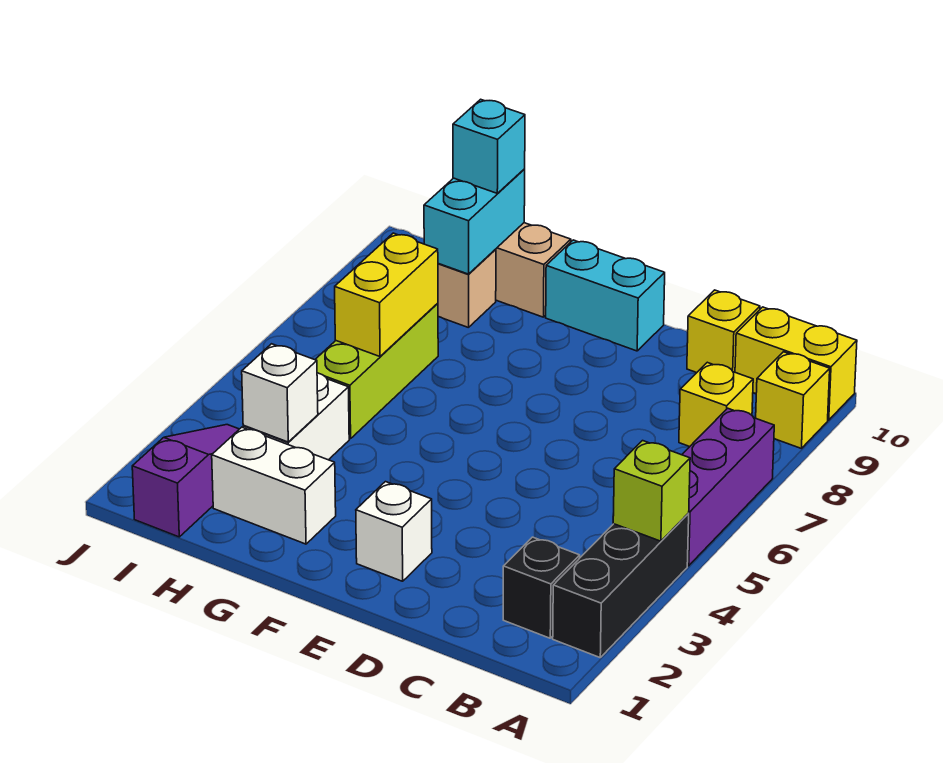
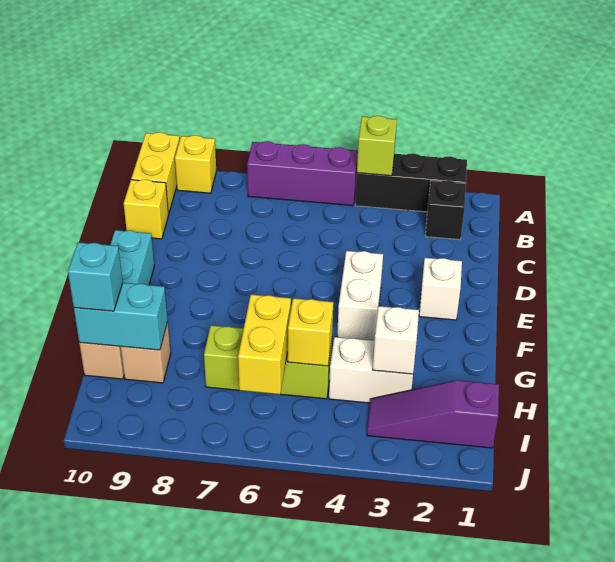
yellow 1x1 brick [679,362,753,447] -> yellow 1x1 brick moved to [288,298,333,366]
white 1x2 brick [212,427,336,544] -> white 1x2 brick moved to [337,251,383,341]
yellow 1x2 brick [335,233,438,357] -> yellow 1x2 brick turned to [238,294,291,394]

